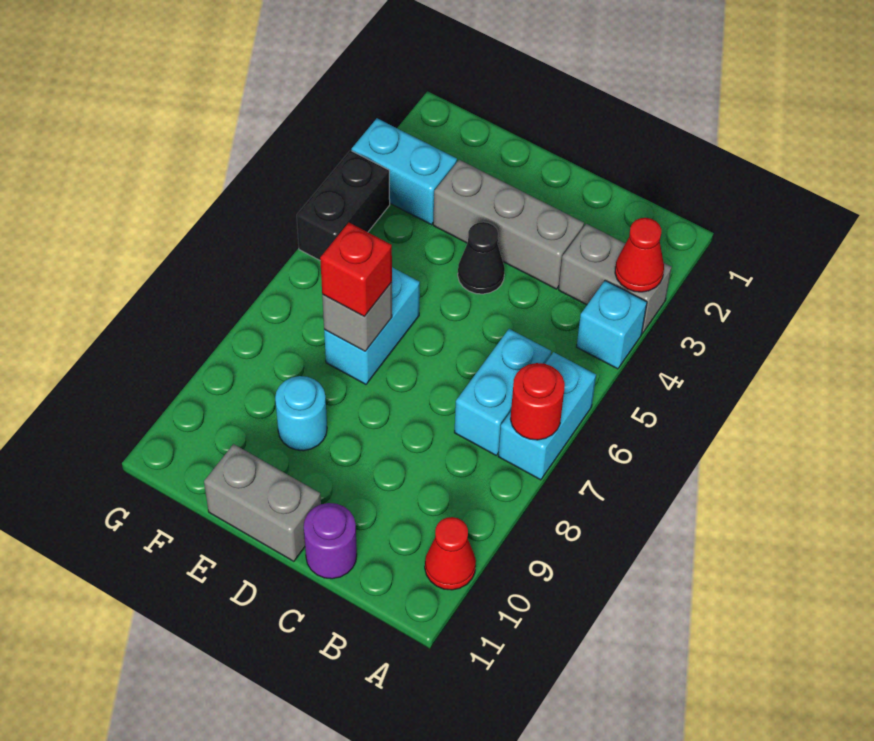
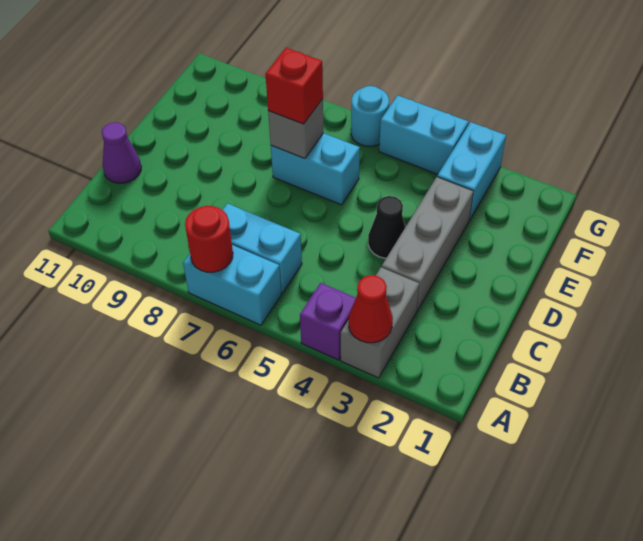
cyan 1x1 brick [577,281,647,369] -> purple 1x1 brick [300,283,356,360]
red 1x1 cone [425,517,476,590] -> none
purple 1x1 round brick [304,503,357,579] -> purple 1x1 cone [102,122,141,183]
grey 1x2 brick [204,444,321,561] -> none
cyan 1x1 round brick [275,376,327,451] -> cyan 1x1 round brick moved to [351,86,389,146]
black 1x2 brick [297,150,390,260] -> cyan 1x2 brick [379,95,469,174]

